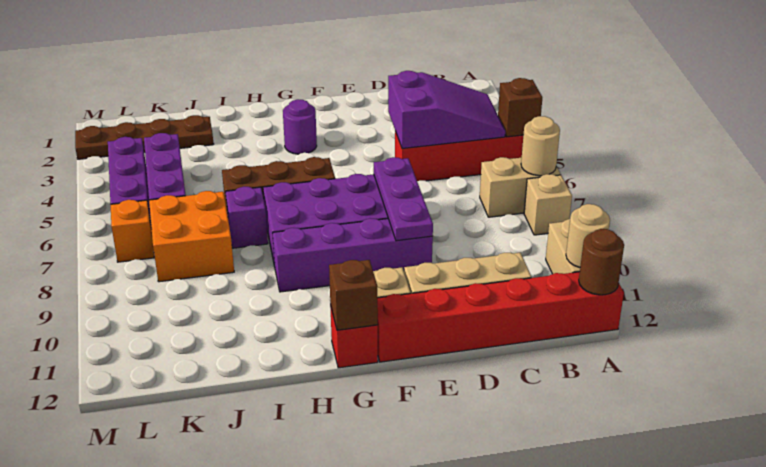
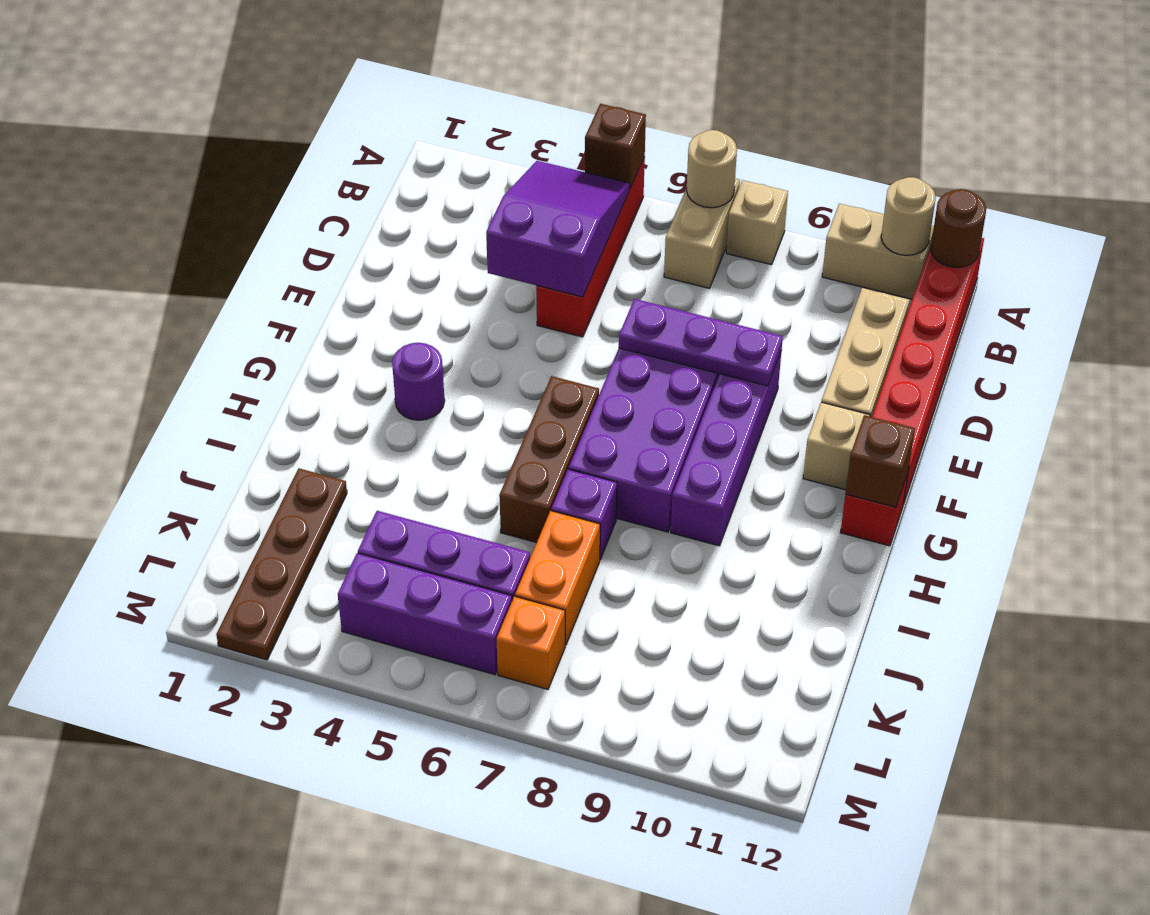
orange 2x2 brick [149,191,234,282] -> orange 1x2 brick [515,511,600,645]

